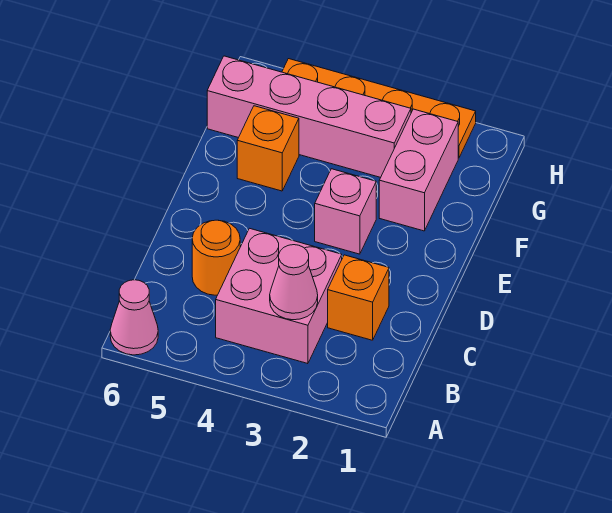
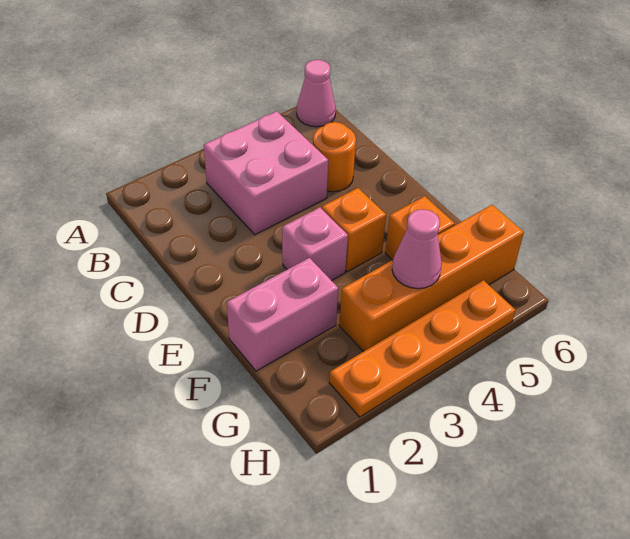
pink 1x1 cone [270,245,318,320] -> pink 1x1 cone moved to [392,210,442,289]
orange 1x1 brick [328,255,389,340] -> orange 1x1 brick moved to [322,188,386,272]
pink 1x2 brick [379,109,458,231] -> pink 1x2 brick turned to [227,258,338,371]
pink 1x4 brick [207,56,411,177] -> orange 1x4 brick [339,205,524,352]

